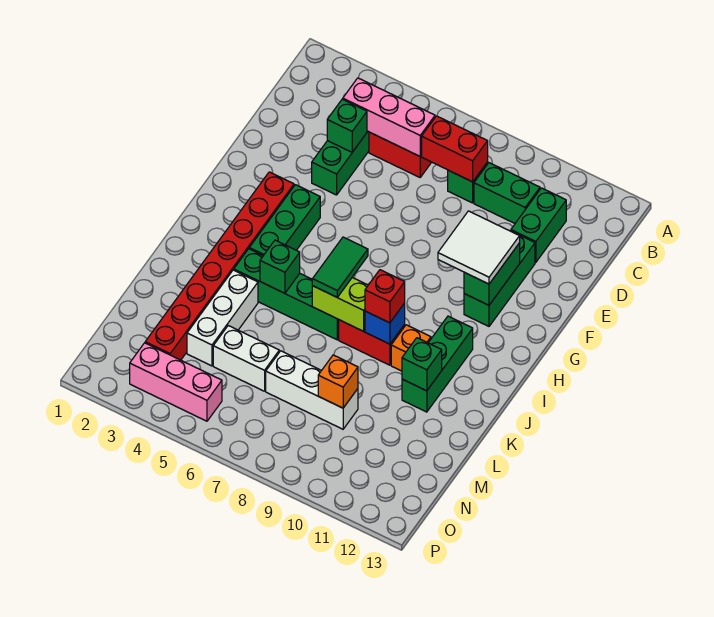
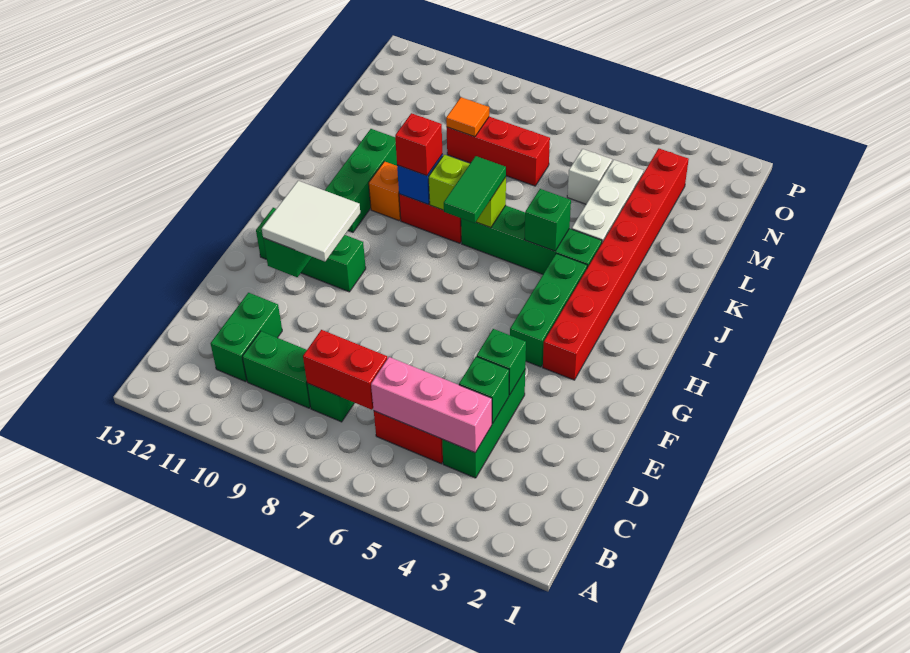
green 1x3 brick [464,231,535,326] -> green 1x3 brick turned to [256,208,366,292]
green 1x1 brick [402,338,442,391] -> green 1x1 brick moved to [477,329,526,395]
white 1x2 brick [213,326,279,391] -> white 1x1 brick [567,149,612,204]
white 1x3 brick [266,351,358,429] -> red 1x3 brick [447,117,550,186]
orange 1x1 brick [318,355,358,408] -> orange 1x1 tile [446,97,489,137]
pink 1x3 brick [130,343,222,421] -> none

